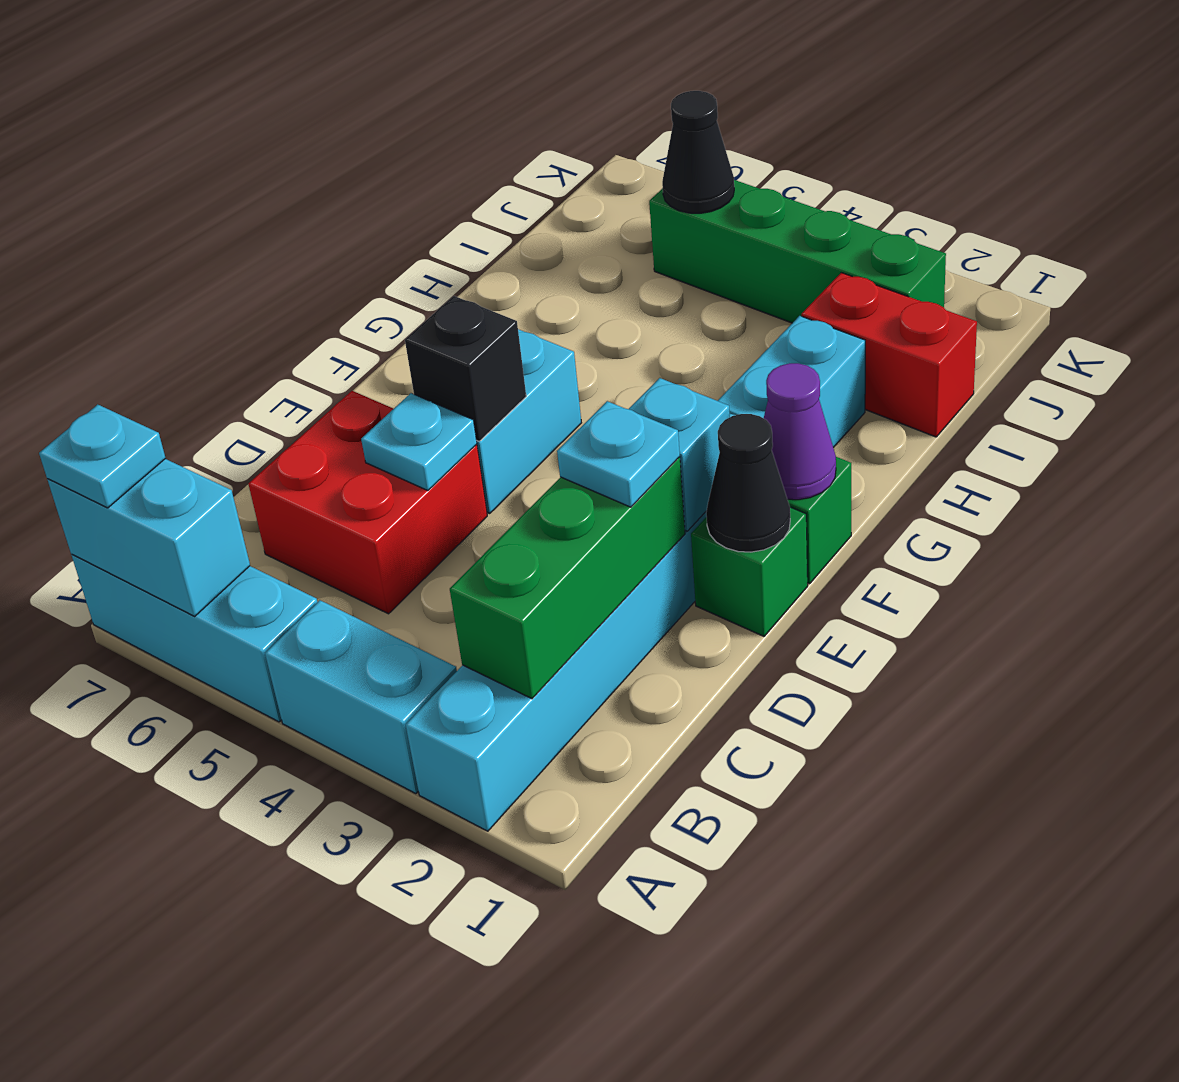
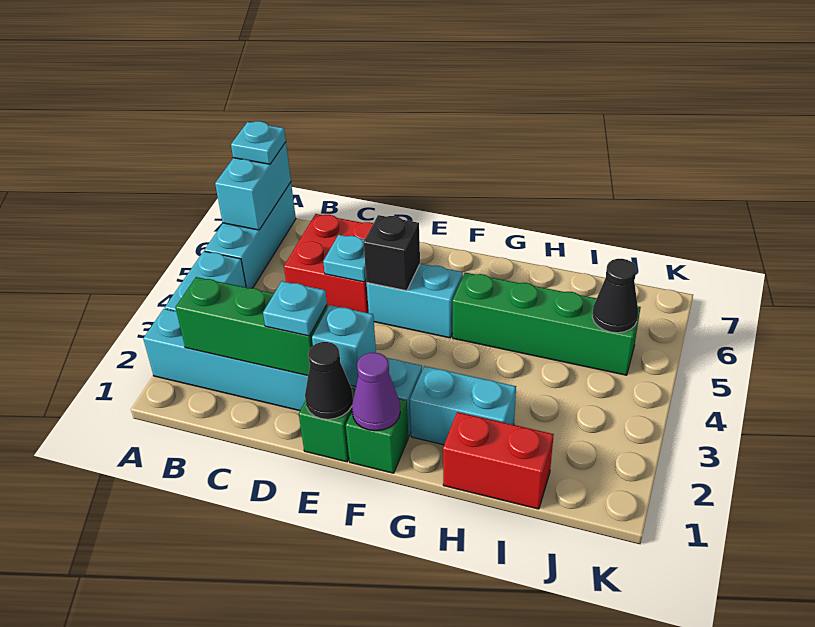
red 1x2 brick [802,273,977,437] -> red 1x2 brick turned to [443,412,554,509]
green 1x4 brick [649,180,946,323] -> green 1x4 brick turned to [453,273,641,375]

